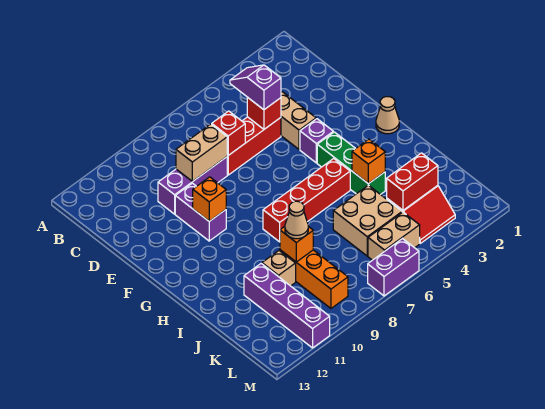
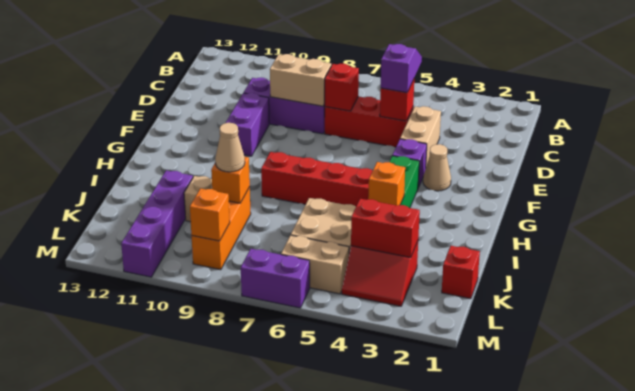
orange 1x1 brick [193,177,226,221] -> orange 1x1 brick moved to [190,188,230,241]
tan 1x1 cone [376,97,399,134] -> tan 1x1 cone moved to [423,144,451,191]
none -> red 1x1 brick [442,246,480,299]

